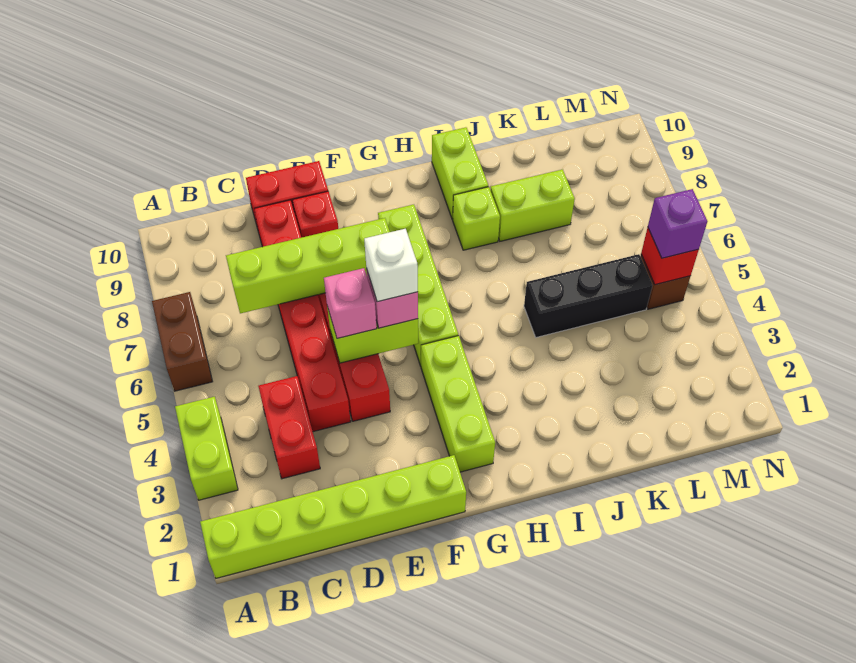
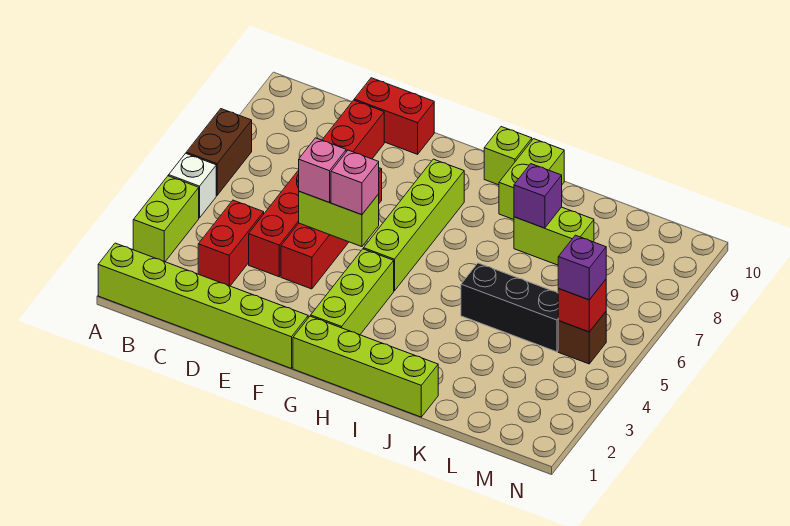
lime 1x4 brick [226,218,390,313] -> lime 1x4 brick moved to [293,316,438,417]
red 1x1 brick [293,191,338,238] -> none
white 1x1 brick [364,229,418,302] -> white 1x1 brick moved to [169,153,216,218]
lime 1x1 brick [452,187,500,250] -> lime 1x1 brick moved to [484,127,532,185]
none -> purple 1x1 brick [514,164,562,228]

